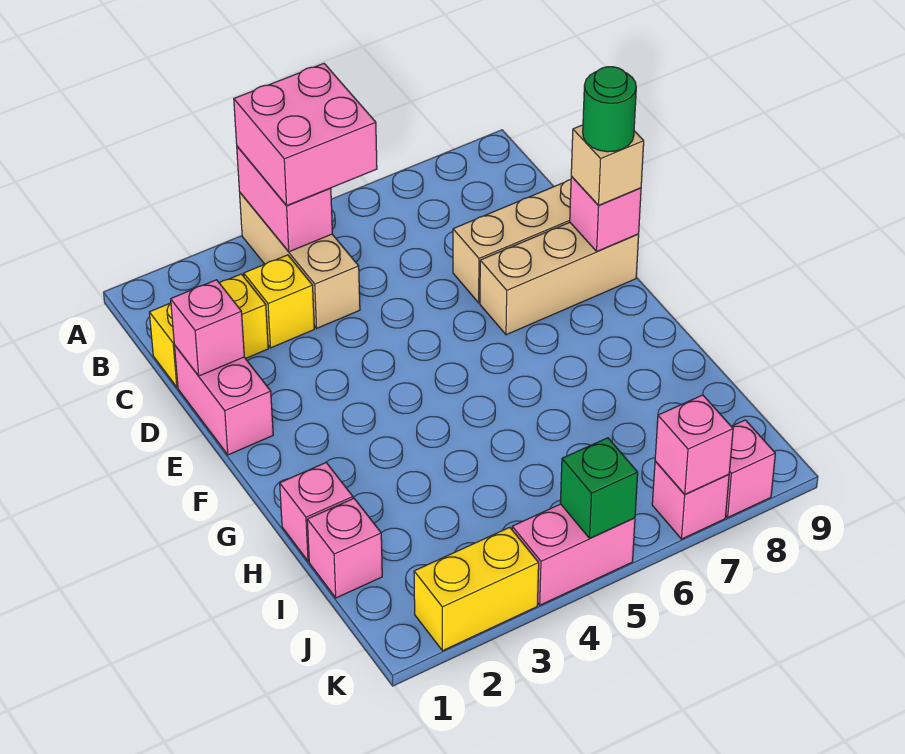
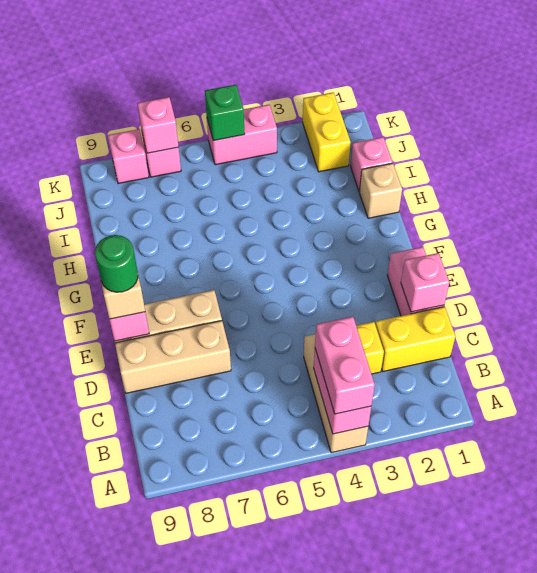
pink 2x2 brick [234,64,377,206] -> pink 1x2 brick [315,317,375,414]
pink 1x1 brick [280,463,353,561] -> tan 1x1 brick [359,163,402,218]
yellow 1x2 brick [414,527,539,651] -> yellow 1x2 brick turned to [303,93,351,172]

